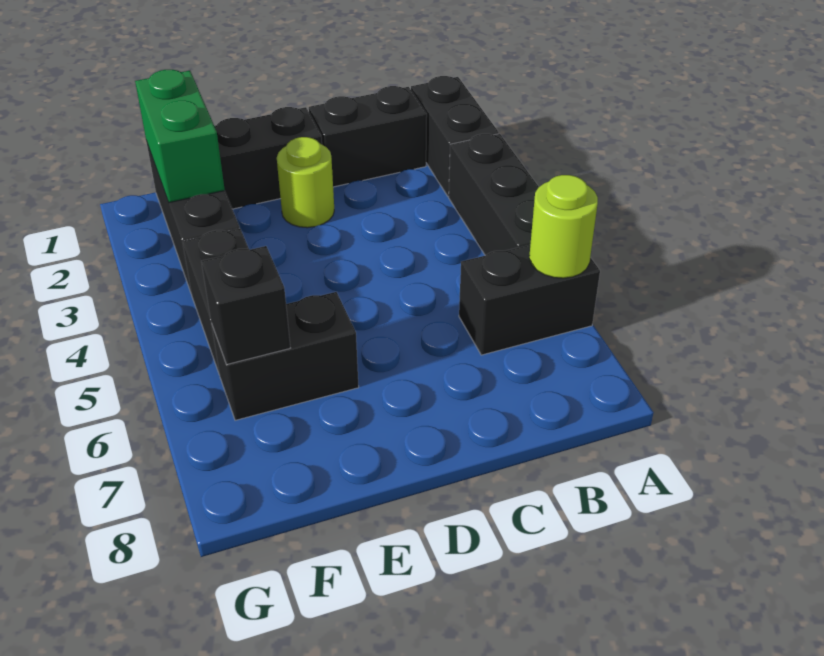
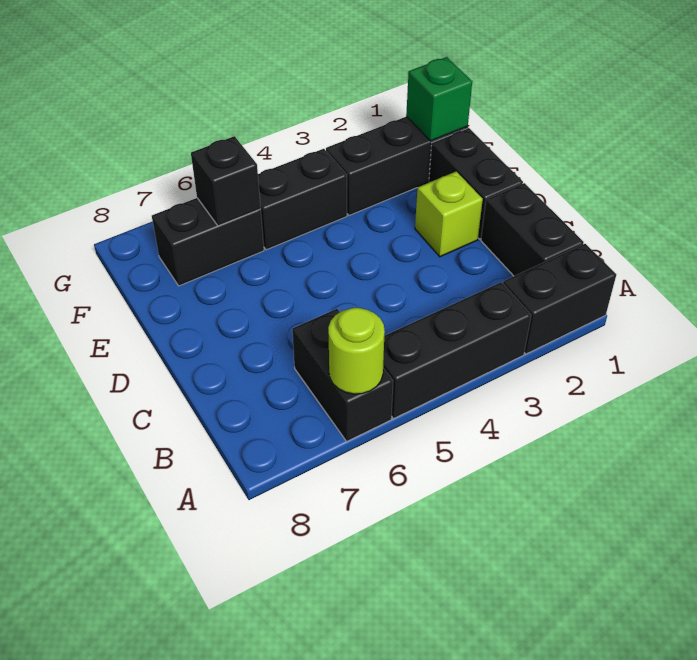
lime 1x1 round brick [277,137,334,228] -> lime 1x1 brick [415,171,483,257]
black 1x2 brick [211,292,359,420] -> black 1x2 brick turned to [152,198,264,286]
green 1x2 brick [135,70,225,203] -> green 1x1 brick [406,57,472,141]

